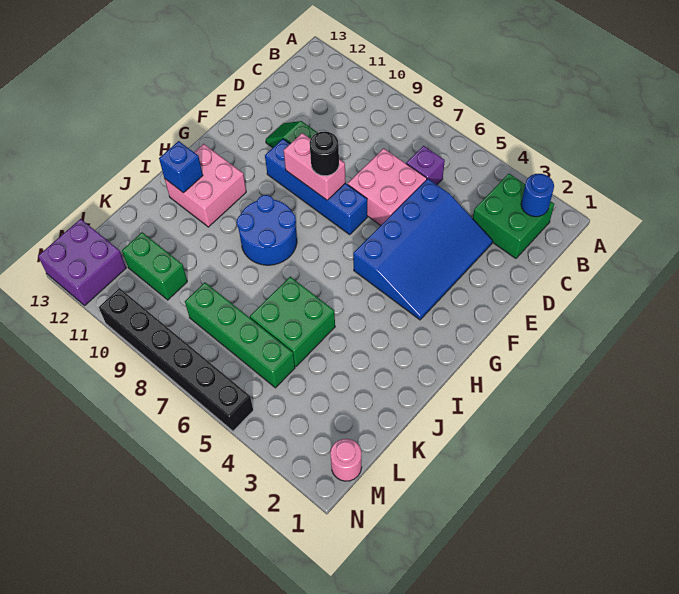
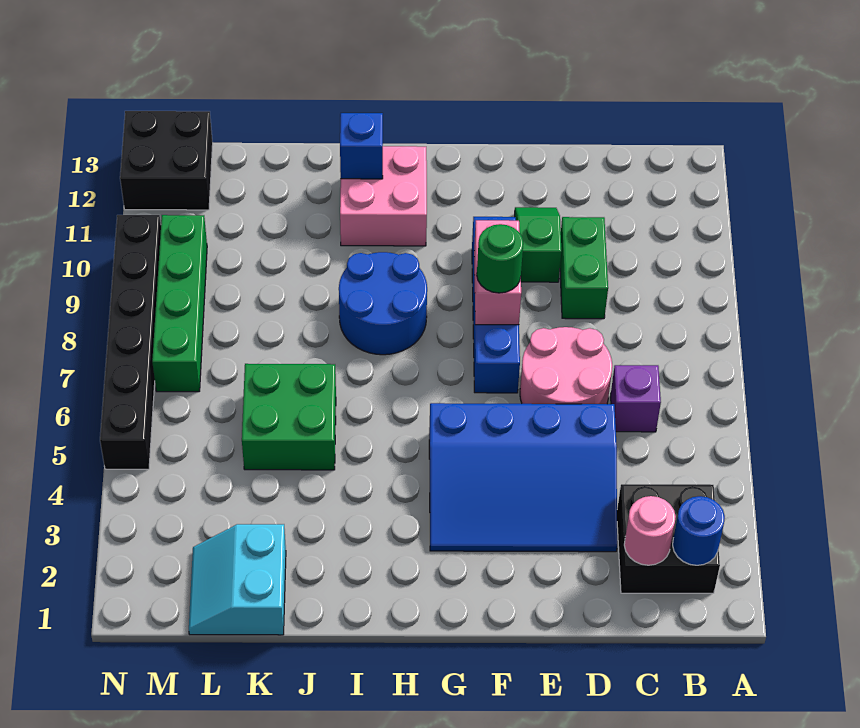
green 2x2 brick [473,174,554,258] -> black 2x2 brick [617,484,720,593]
pink 2x2 brick [348,148,427,225] -> pink 2x2 round brick [520,327,612,404]
black 1x1 round brick [310,131,339,176] -> green 1x1 round brick [477,224,523,293]
none -> cyan 2x2 slope [189,524,286,635]
green 1x4 brick [185,283,295,388] -> green 1x4 brick moved to [152,215,207,392]
green 1x2 brick [122,232,187,300] -> green 1x2 brick moved to [560,217,608,319]
pink 1x1 round brick [330,439,362,481] -> pink 1x1 round brick moved to [624,496,676,565]
purple 2x2 brick [38,219,126,305] -> black 2x2 brick [120,111,213,210]

